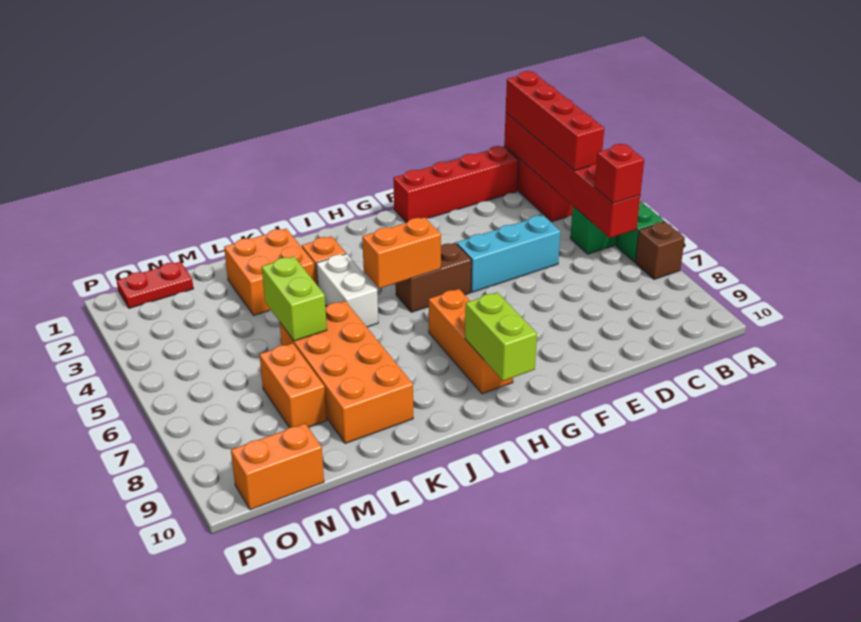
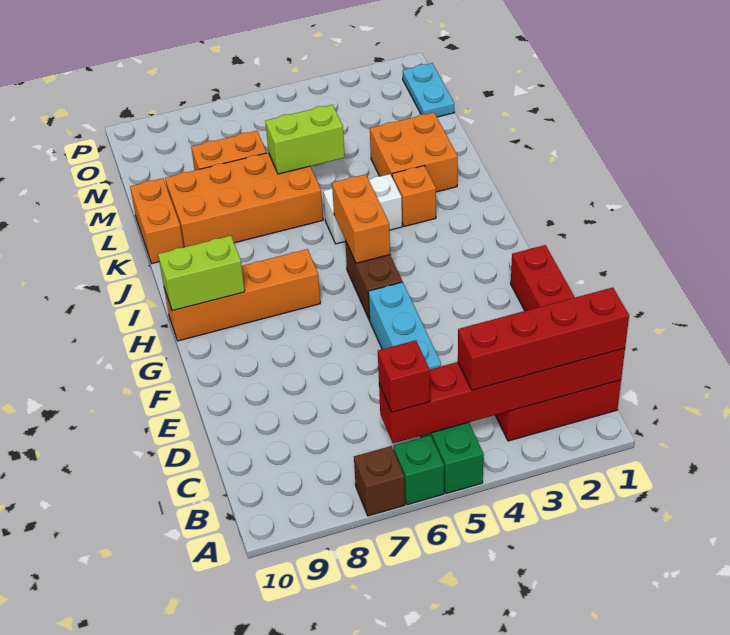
orange 1x3 brick [429,289,513,394] -> orange 1x4 brick [164,249,320,341]
red 1x2 plate [117,262,193,308] -> cyan 1x2 plate [403,63,454,117]
orange 1x2 brick [231,424,324,510] -> orange 1x2 brick moved to [130,178,184,263]

